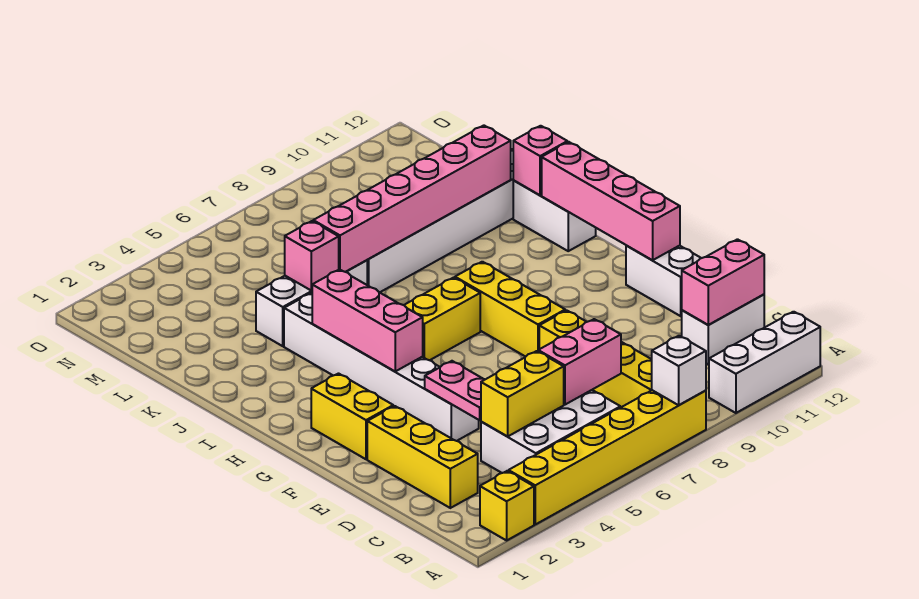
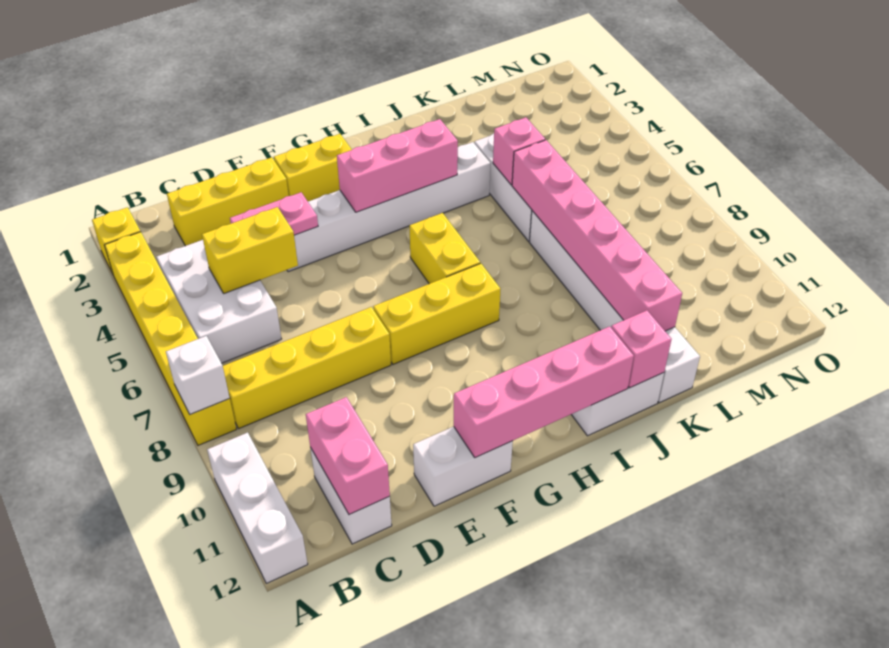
yellow 1x2 brick [481,351,564,437] -> yellow 1x2 brick turned to [202,207,298,293]
pink 1x2 brick [538,319,621,405] -> none

